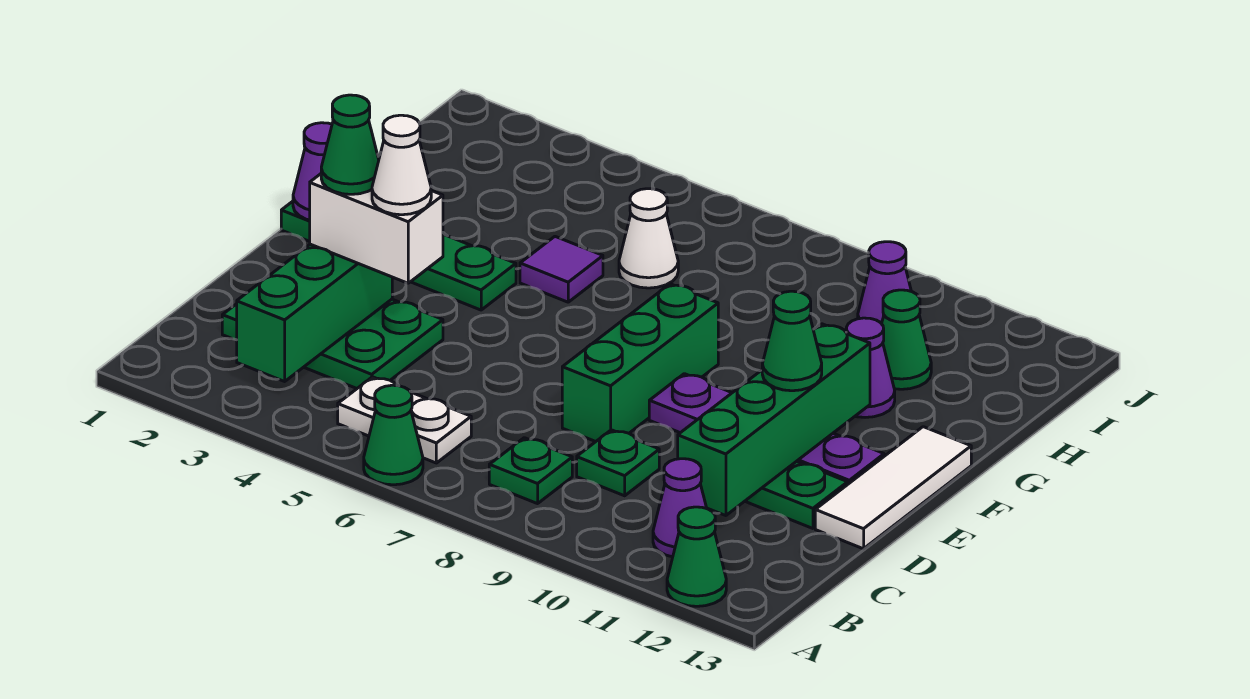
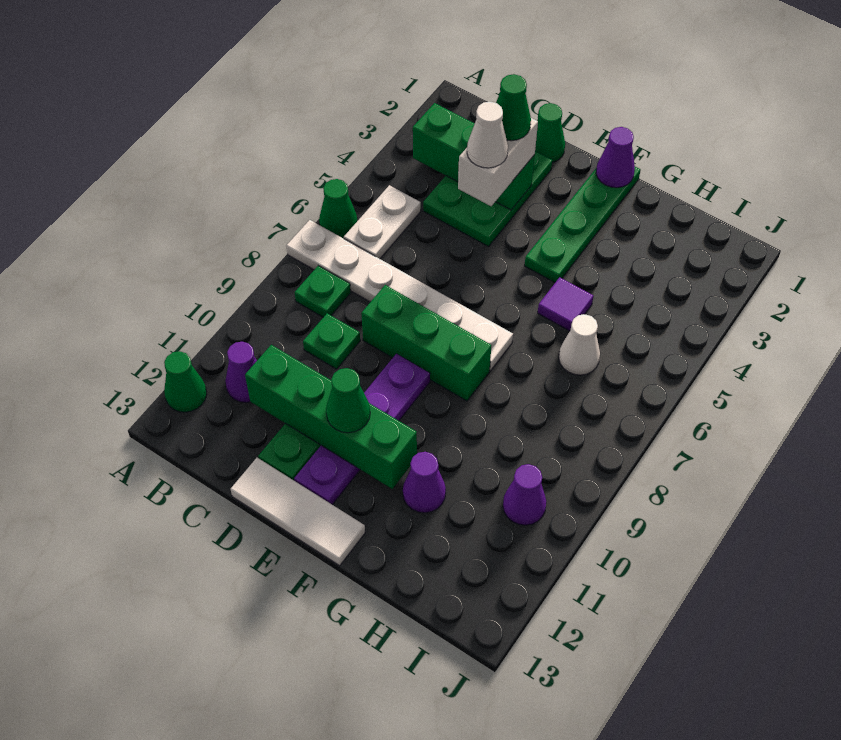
none -> white 1x6 plate [287,220,513,371]
green 1x1 cone [882,290,931,389] -> green 1x1 cone moved to [535,103,565,162]

